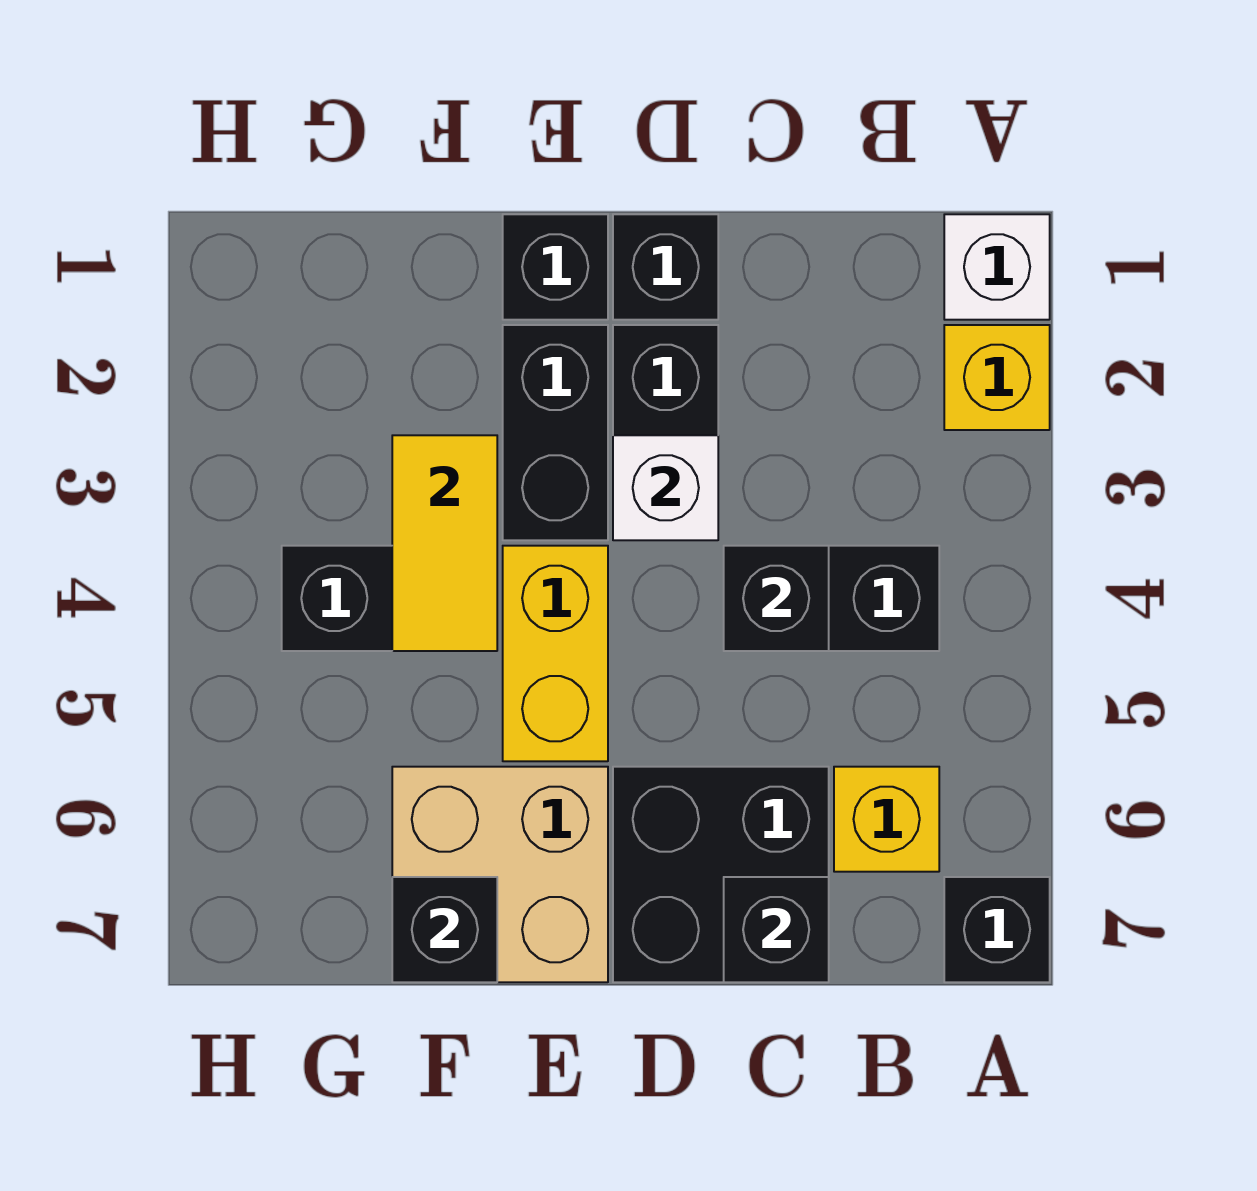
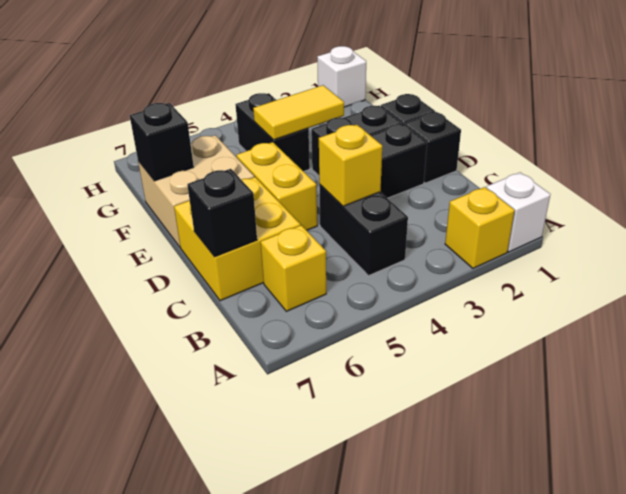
black 1x1 brick [944,877,1050,982] -> none
black 1x1 brick [724,546,829,651] -> yellow 1x1 brick [319,125,382,206]
black 2x2 brick [613,767,829,982] -> yellow 2x2 brick [174,177,300,301]
white 1x1 brick [613,435,718,540] -> white 1x1 brick moved to [317,46,366,107]
yellow 1x2 brick [503,546,608,761] -> yellow 1x2 brick turned to [237,142,317,230]

